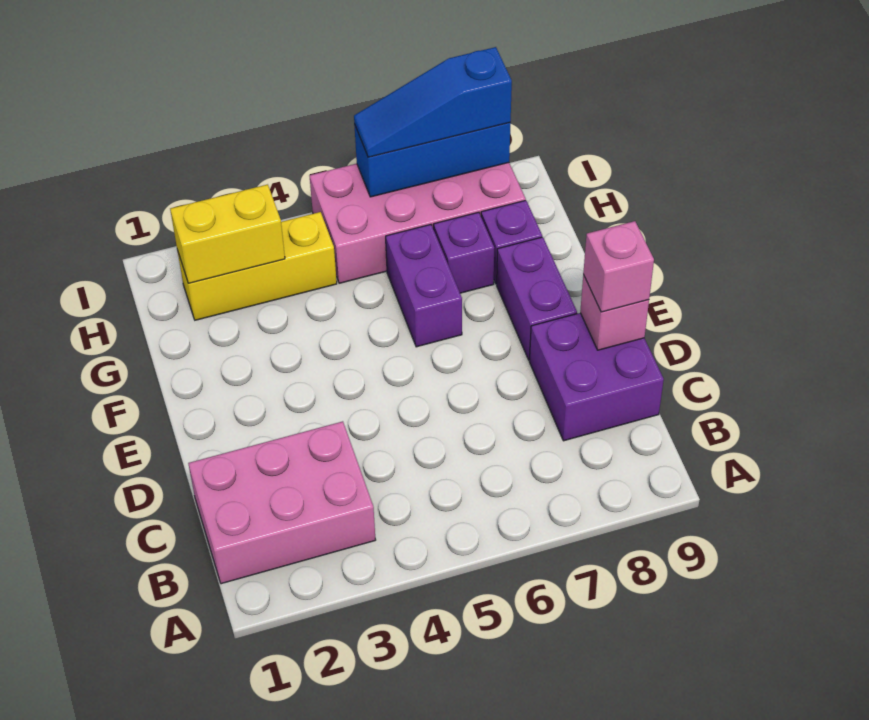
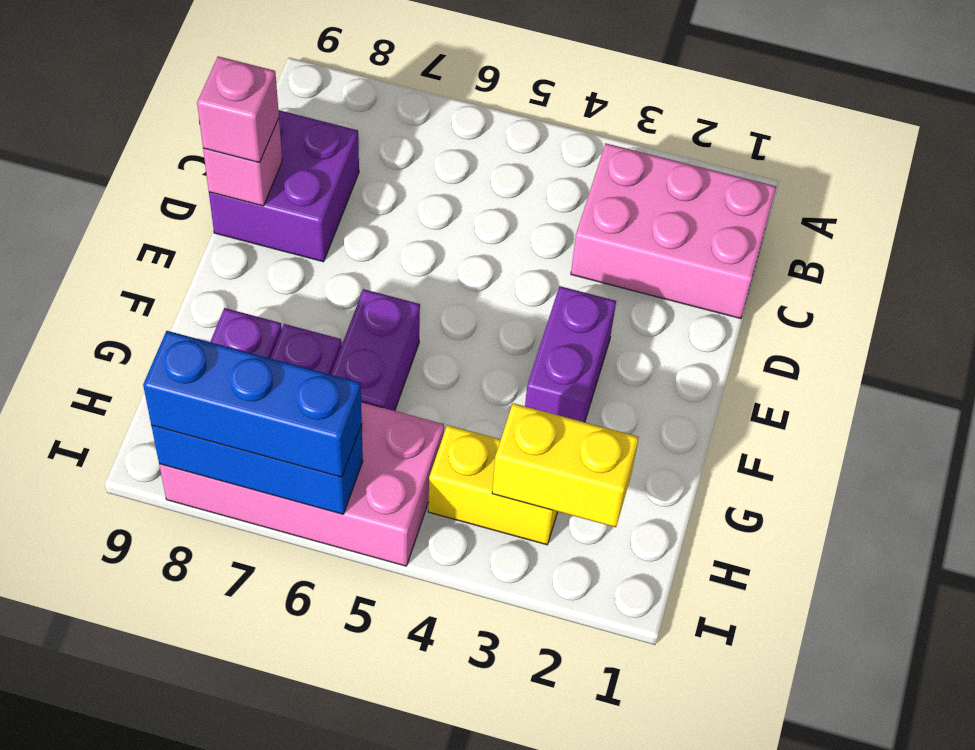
purple 1x2 brick [497,237,577,360] -> purple 1x2 brick moved to [525,286,616,422]
yellow 1x3 brick [177,212,337,320] -> yellow 1x2 brick [428,425,558,545]
blue 1x3 slope [354,47,512,157] -> blue 1x3 brick [143,331,362,477]

